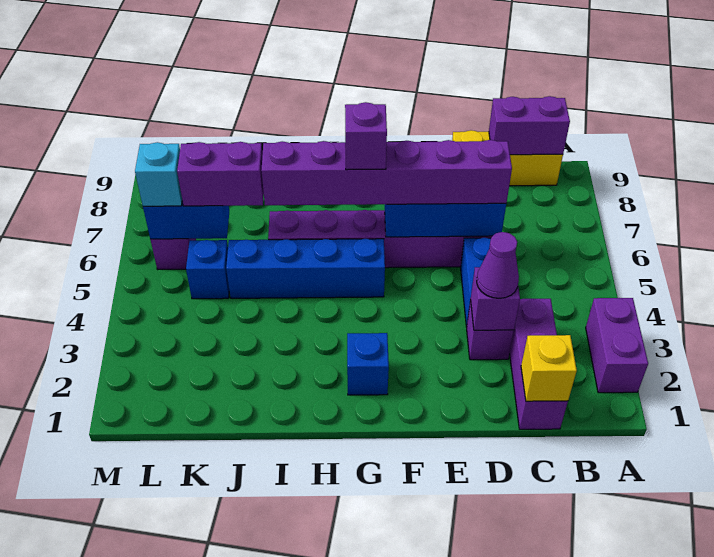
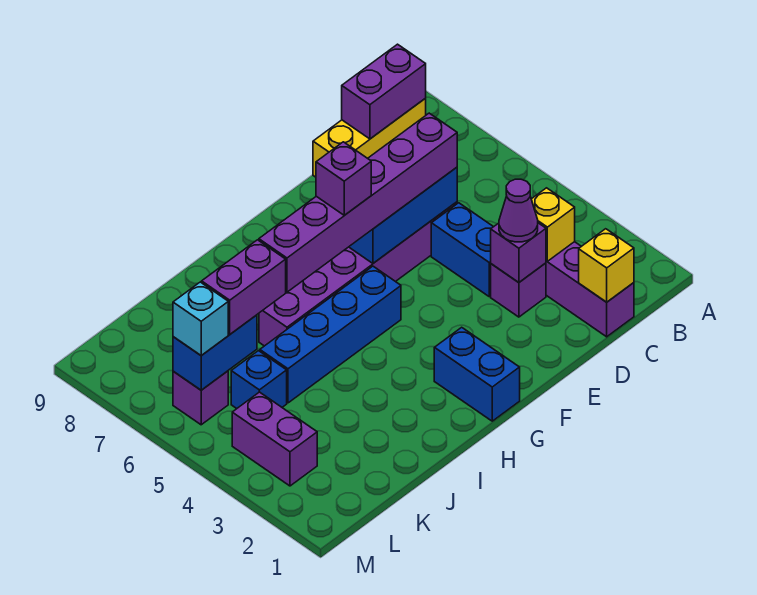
purple 1x2 brick [586,298,648,393] -> purple 1x2 brick moved to [232,392,317,486]
none -> yellow 1x1 brick [531,188,575,261]
blue 1x1 brick [347,333,389,395] -> blue 1x2 brick [434,327,520,421]

